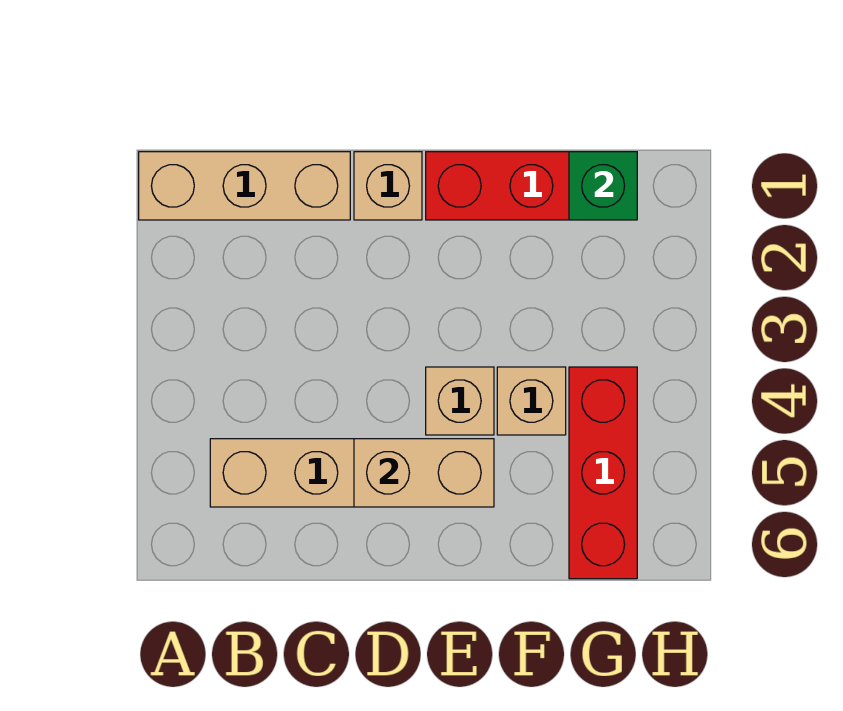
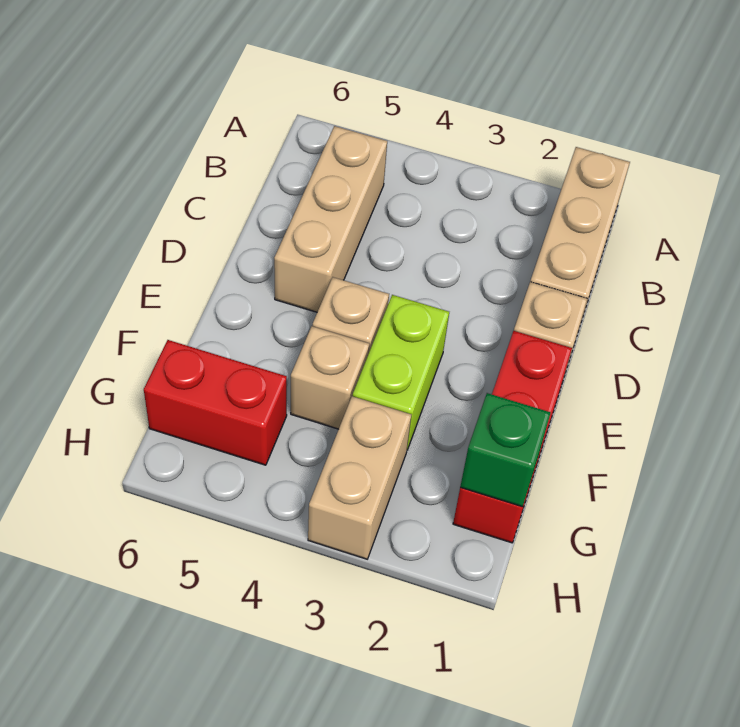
tan 1x2 brick [354,439,494,507] -> tan 1x2 brick moved to [308,396,411,559]
none -> lime 1x2 brick [353,295,449,450]
red 1x3 brick [569,367,637,579] -> red 1x2 brick [144,340,287,465]

